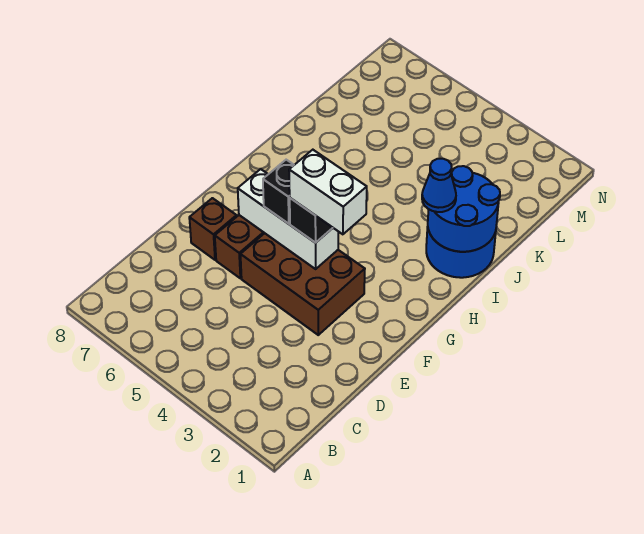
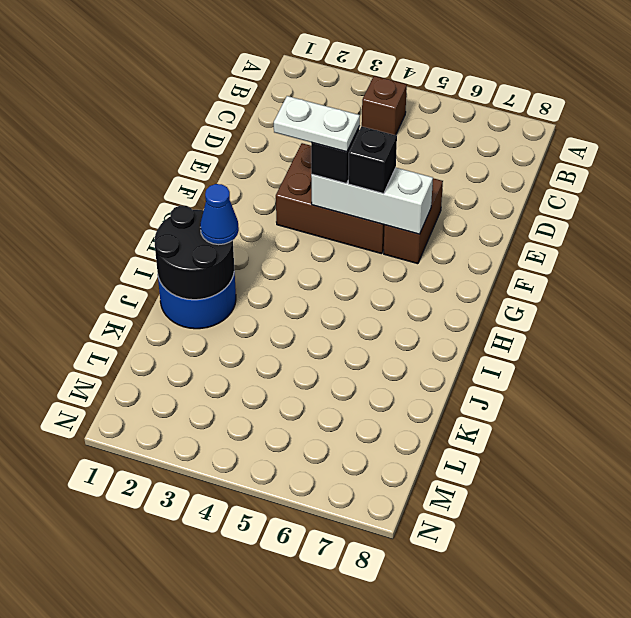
brown 1x1 brick [189,198,237,260] -> brown 1x1 brick moved to [362,76,407,135]
white 1x2 brick [289,150,367,234] -> white 1x2 plate [274,96,360,152]
blue 2x2 round brick [428,166,500,252] -> black 2x2 round brick [155,205,234,300]

